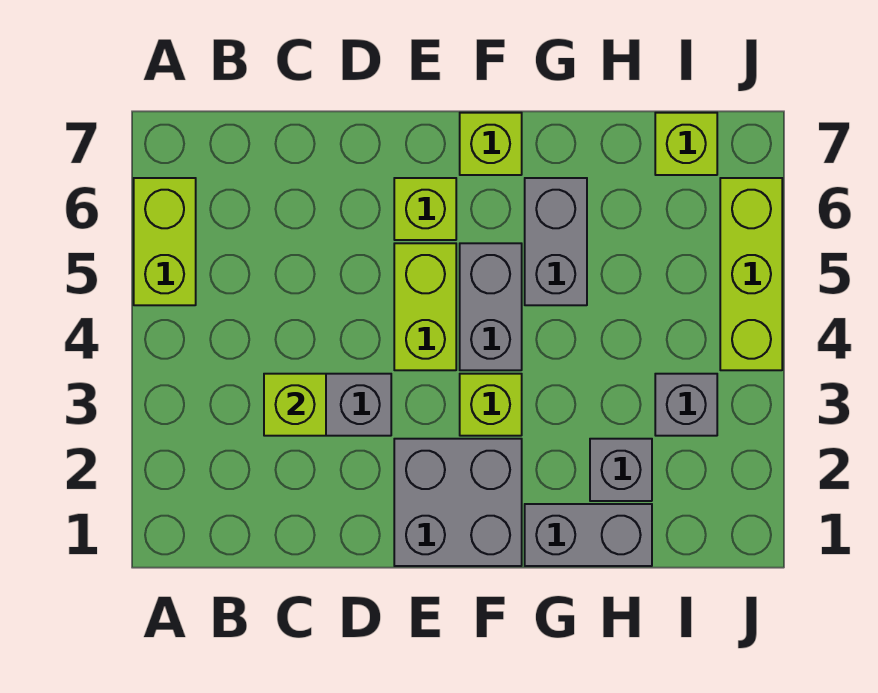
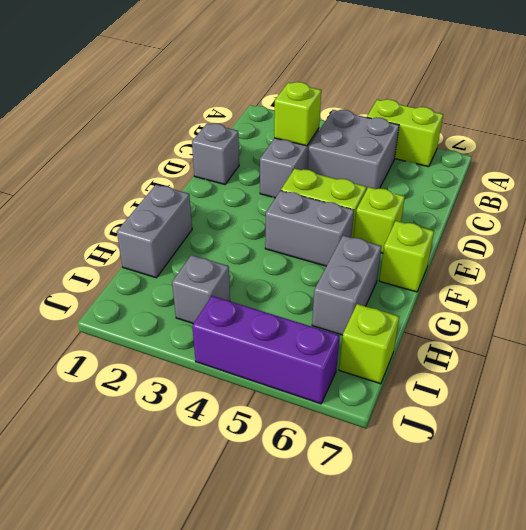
grey 2x2 brick [394,439,522,566] -> grey 2x2 brick moved to [308,110,399,191]
lime 1x1 brick [460,374,522,436] -> none
grey 1x2 brick [525,178,587,305] -> grey 1x2 brick turned to [312,236,382,335]
grey 1x1 brick [590,439,652,501] -> grey 1x1 brick moved to [192,123,239,184]
lime 1x3 brick [720,178,782,370] -> purple 1x3 brick [192,296,340,404]

